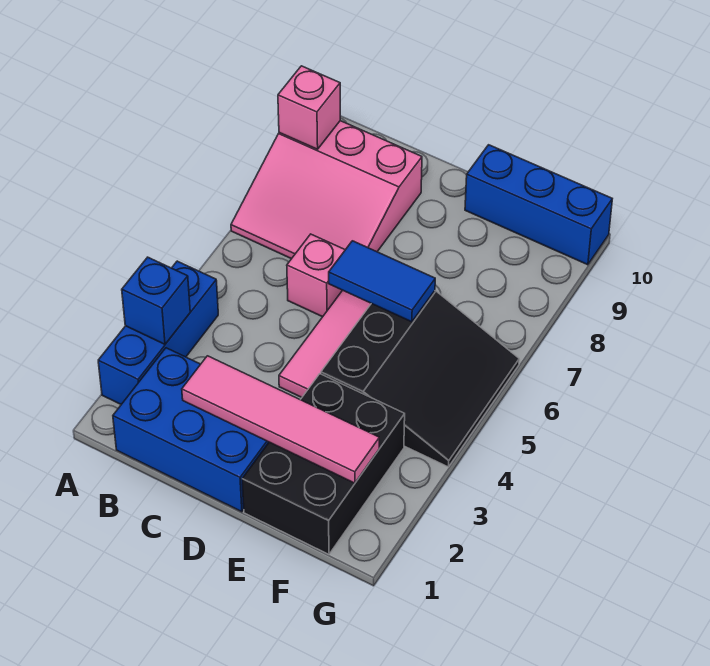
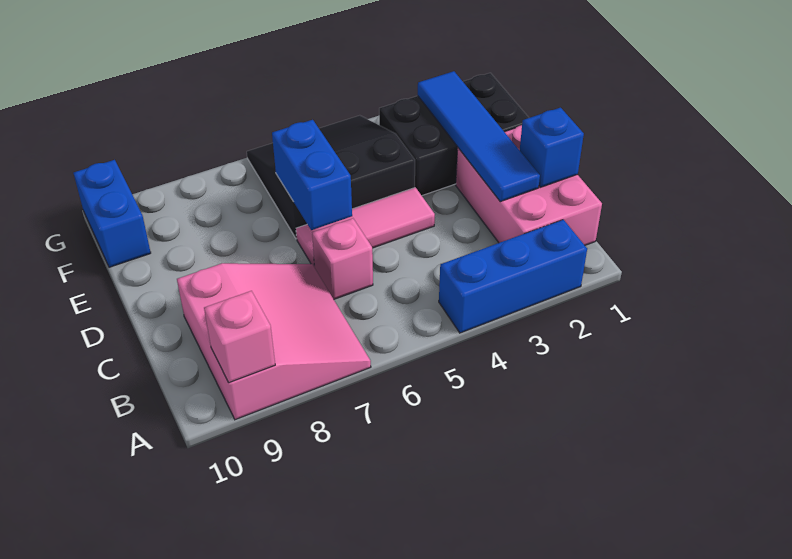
blue 1x1 brick [122,257,190,344] -> blue 1x1 brick moved to [520,108,584,187]
blue 2x3 brick [113,348,269,512] -> pink 2x3 brick [456,125,602,245]
pink 1x4 tile [182,356,379,483] -> blue 1x4 tile [418,71,540,202]
blue 1x2 tile [329,241,435,322] -> blue 1x2 brick [272,120,352,230]
blue 1x3 brick [465,145,612,265] -> blue 1x2 brick [74,160,151,267]

